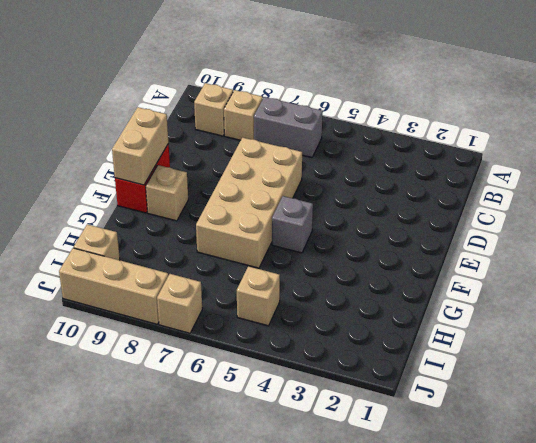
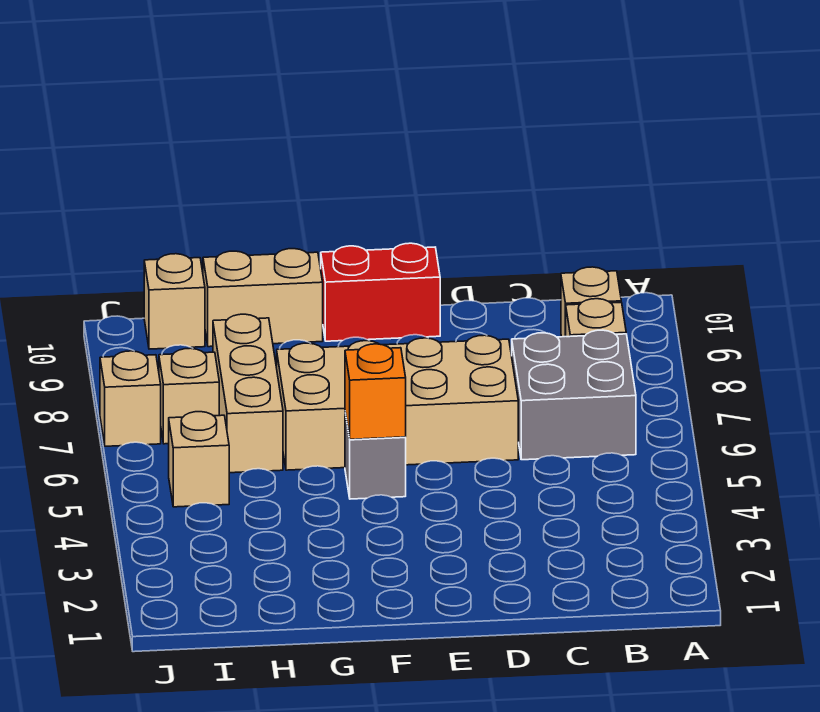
grey 1x2 brick [254,97,323,158] -> grey 2x2 brick [512,330,636,460]
tan 1x2 brick [112,107,168,185] -> tan 1x2 brick moved to [203,249,323,347]
none -> orange 1x1 brick [345,344,406,439]
tan 1x1 brick [146,165,188,221] -> tan 1x1 brick moved to [159,348,219,444]
tan 1x3 brick [59,248,168,324] -> tan 1x3 brick moved to [213,314,283,473]

